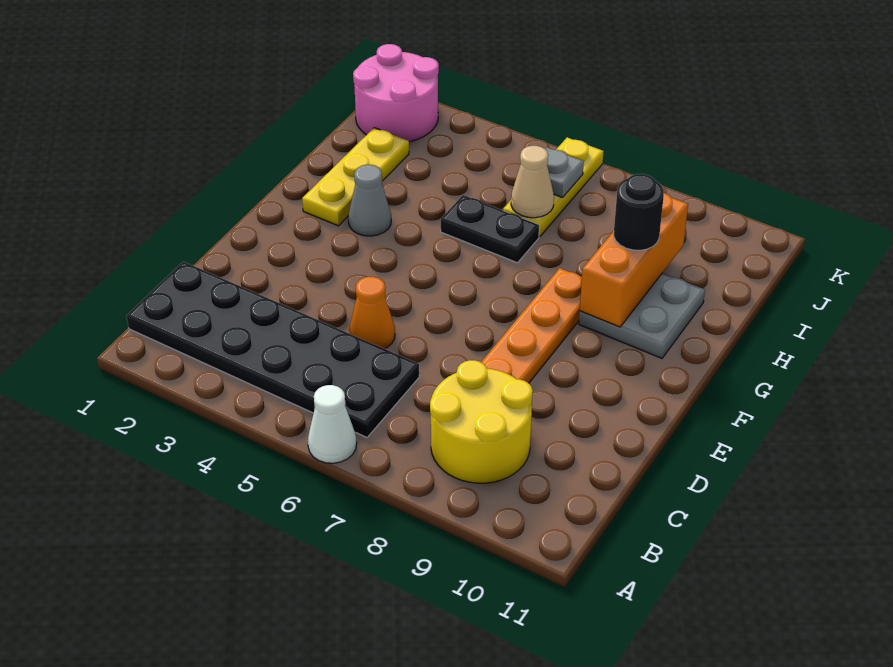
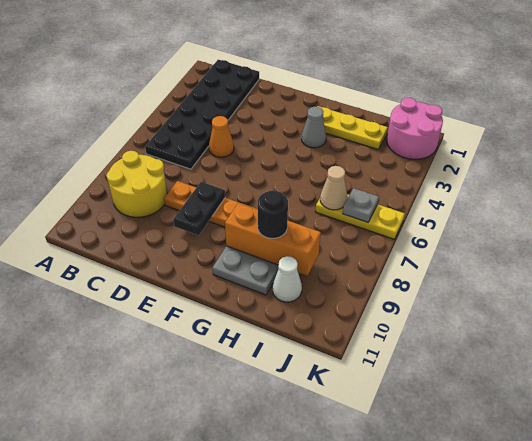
white 1x1 cone [308,385,357,463] -> white 1x1 cone moved to [273,256,302,302]
black 1x2 plate [441,195,539,263] -> black 1x2 plate moved to [173,182,225,235]

